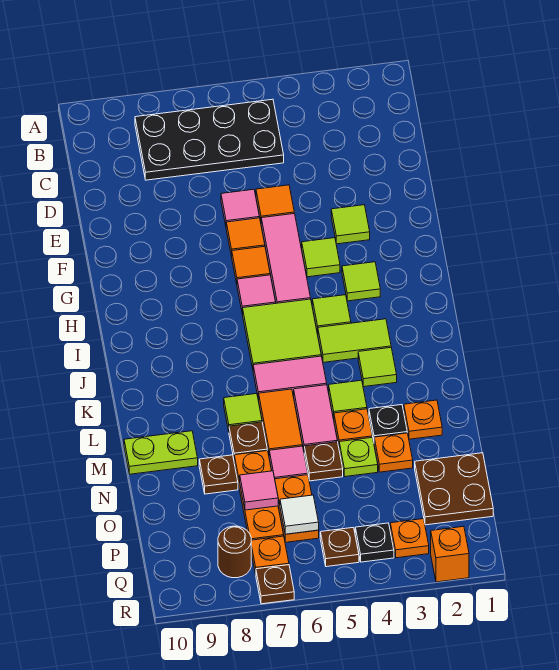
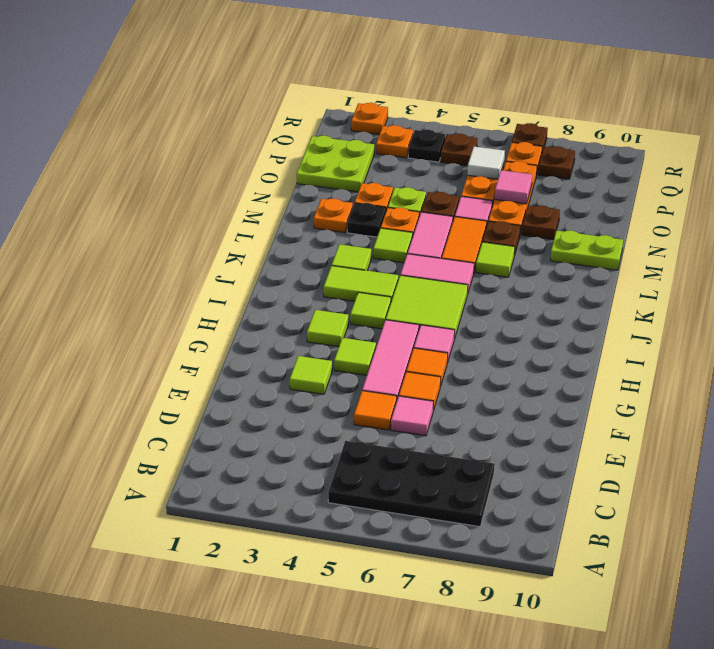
brown 2x2 plate [415,453,493,525] -> lime 2x2 plate [297,136,374,192]
brown 1x1 round brick [218,526,251,578] -> brown 1x1 plate [538,146,575,179]
orange 1x1 brick [431,526,469,582] -> orange 1x1 plate [351,103,388,135]

